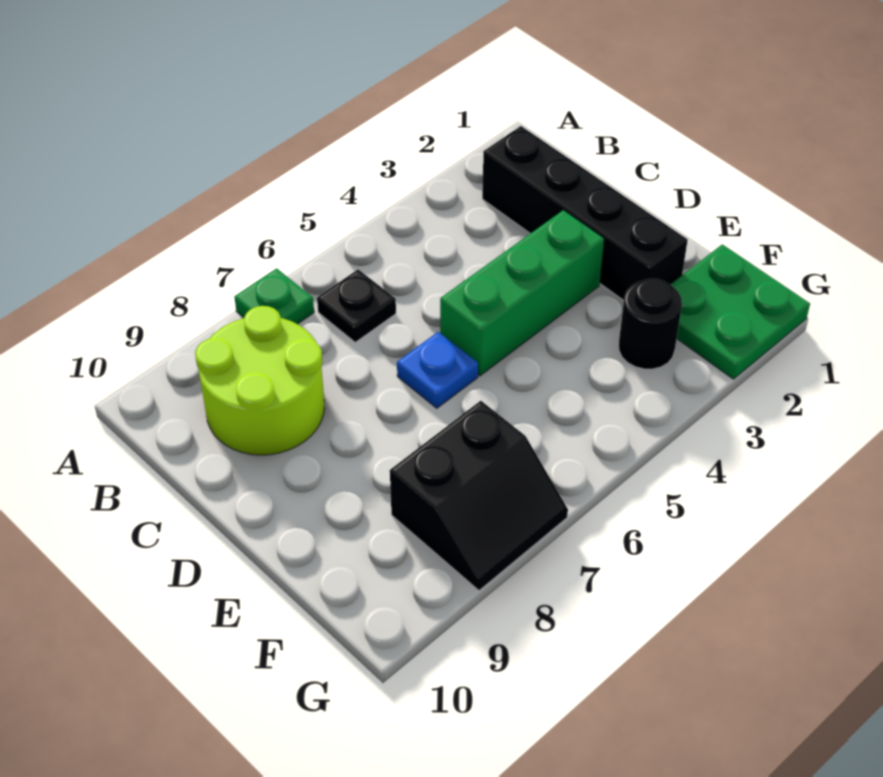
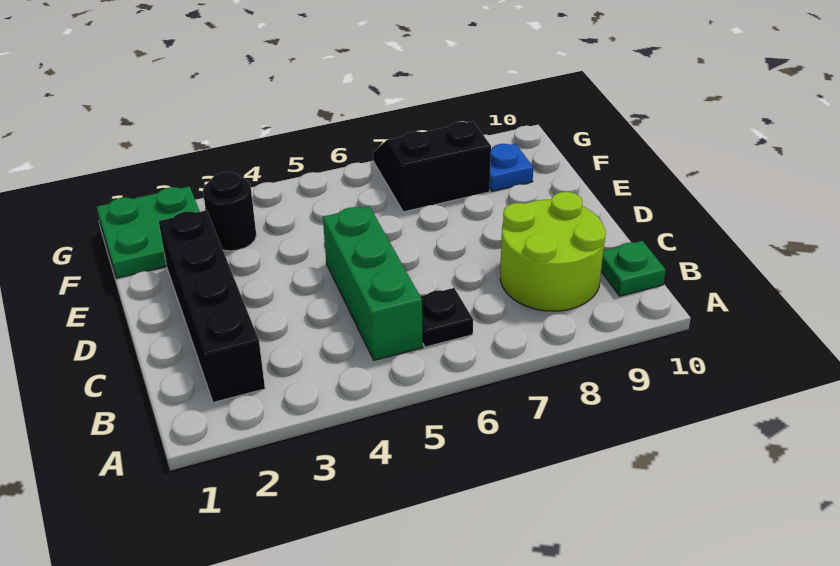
green 1x1 plate [234,268,314,324] -> green 1x1 plate moved to [601,241,666,296]
green 1x3 brick [440,210,604,376] -> green 1x3 brick turned to [323,206,423,360]
blue 1x1 plate [397,332,478,408] -> blue 1x1 plate moved to [490,144,533,191]

